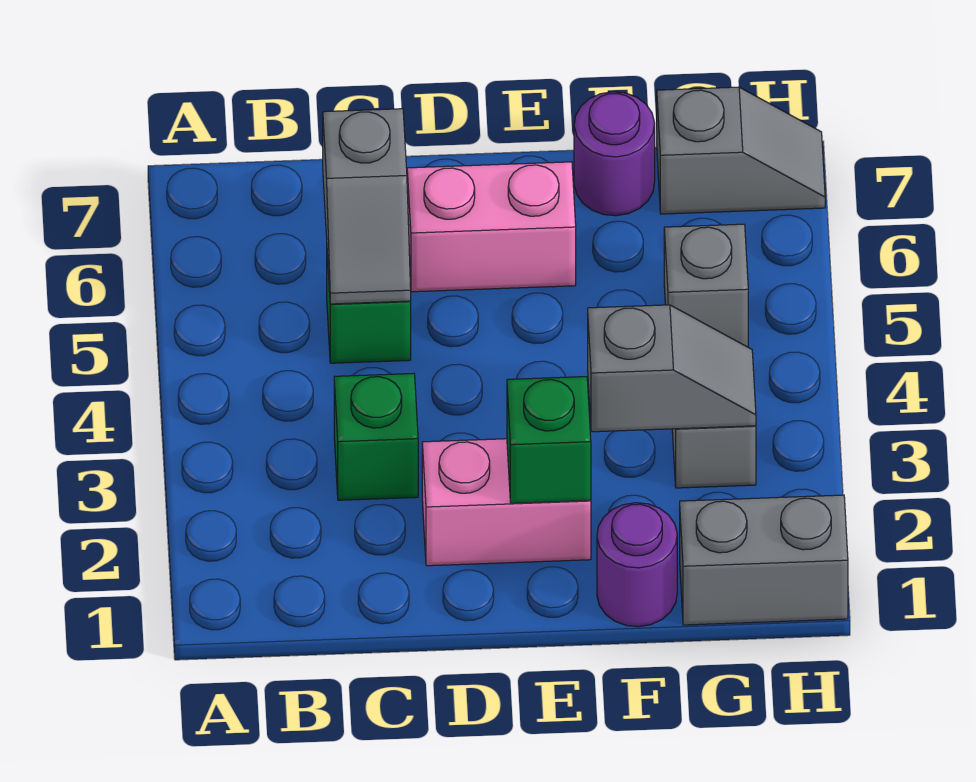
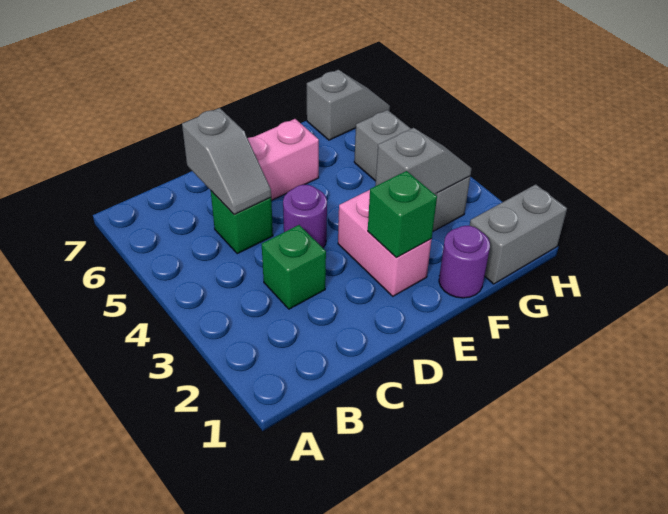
pink 1x2 brick [422,439,591,566] -> pink 1x2 brick turned to [338,190,432,296]
purple 1x1 round brick [574,92,655,216] -> purple 1x1 round brick moved to [283,185,327,248]

